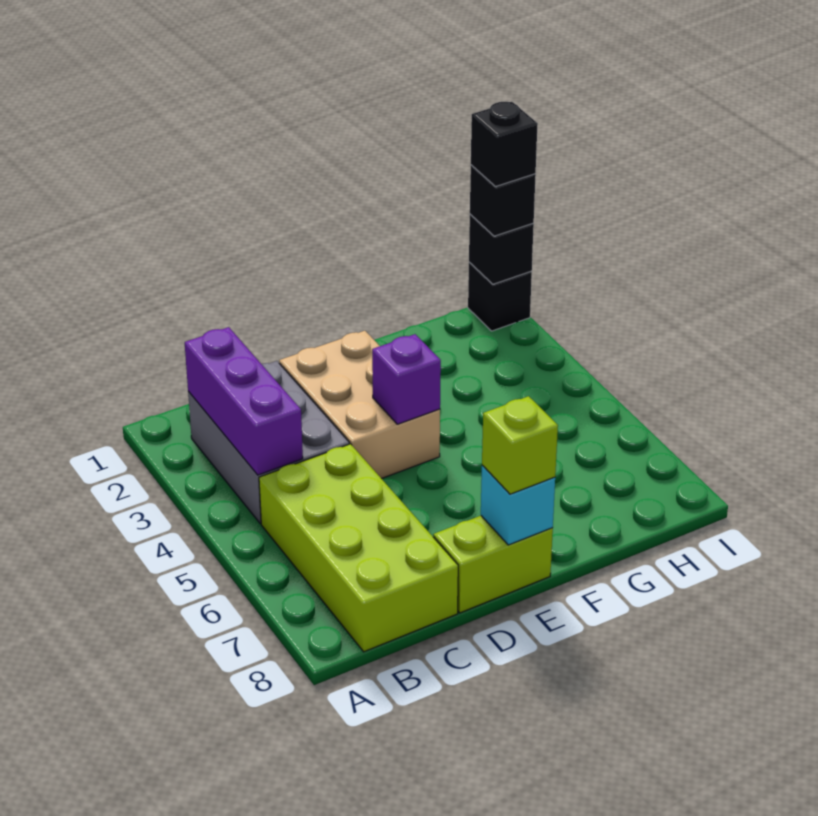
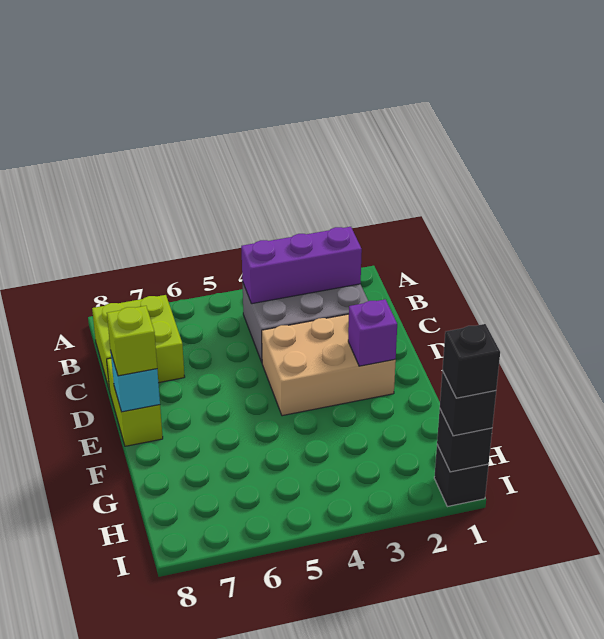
lime 2x4 brick [259,444,458,652] -> lime 2x2 brick [92,295,185,390]
purple 1x1 brick [372,334,441,424] -> purple 1x1 brick moved to [348,299,397,366]

